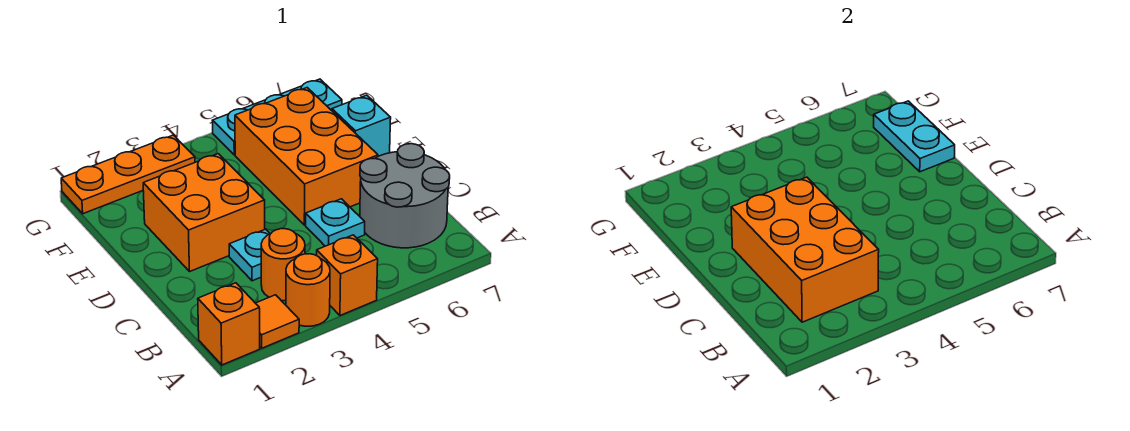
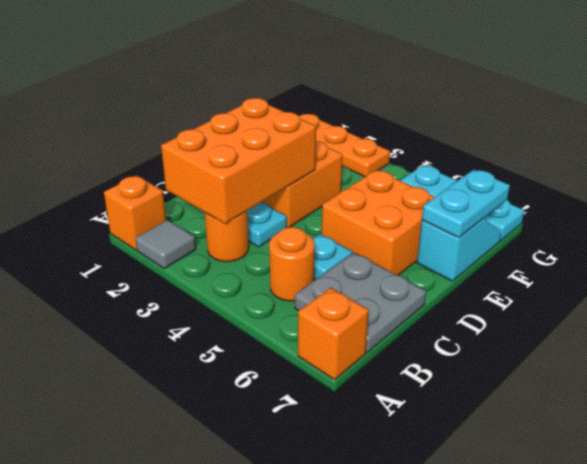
orange 1x1 tile [256,295,299,348] -> grey 1x1 tile [136,220,196,269]
orange 1x1 round brick [286,254,330,326] -> orange 1x1 round brick moved to [269,227,314,301]
orange 1x1 brick [317,235,378,315] -> orange 1x1 brick moved to [298,288,369,380]
grey 2x2 round brick [360,144,450,248] -> grey 2x2 plate [295,252,426,353]
orange 2x3 brick [235,88,378,225] -> orange 2x2 brick [322,170,435,275]

